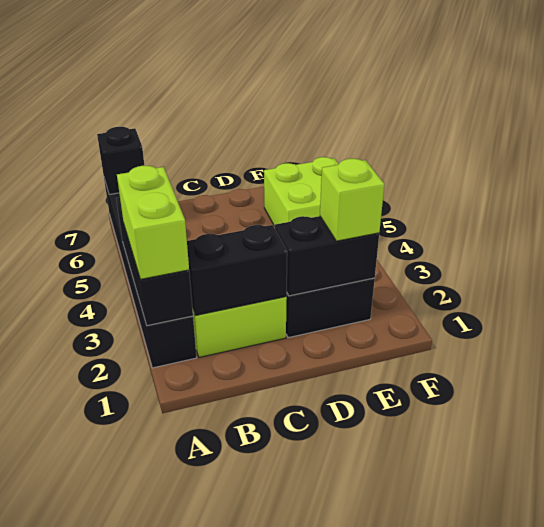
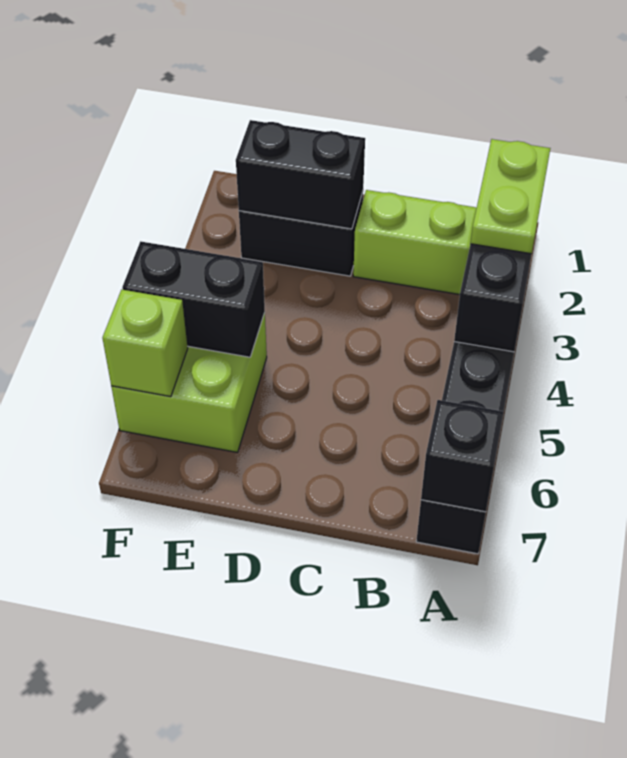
lime 1x2 brick [117,166,189,279] -> lime 1x2 plate [471,139,550,254]
black 1x2 brick [187,225,287,315] -> black 1x2 brick moved to [122,241,265,357]
lime 1x1 brick [320,159,384,241] -> lime 1x1 brick moved to [103,290,188,397]

